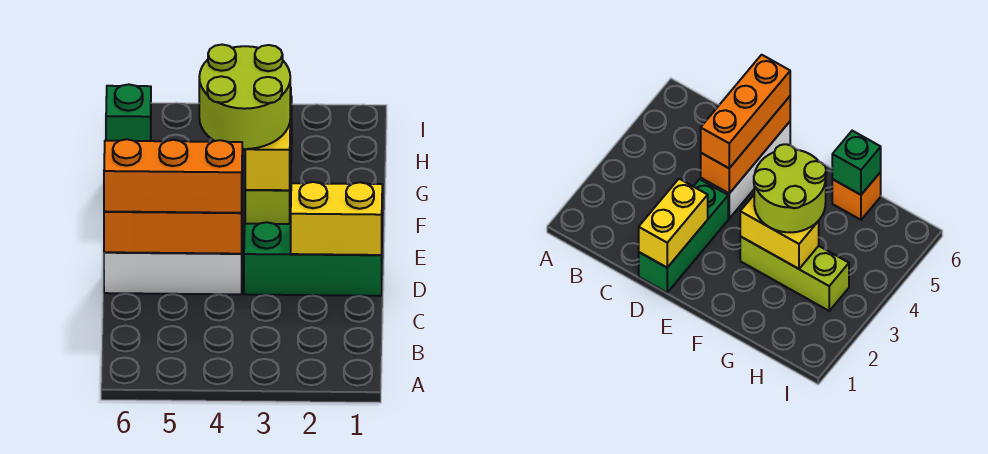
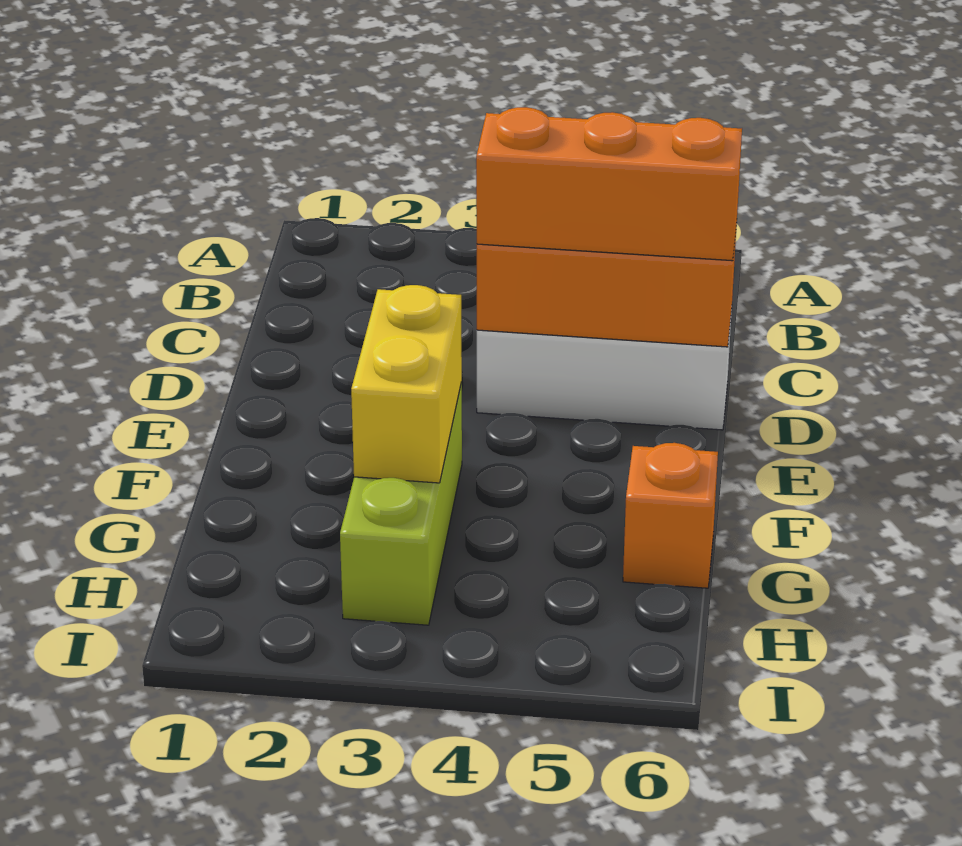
green 1x3 brick [244,222,382,296] -> none
yellow 1x2 brick [291,182,382,255] -> none
lime 2x2 round brick [199,45,290,149] -> none
green 1x1 brick [106,84,151,141] -> none

